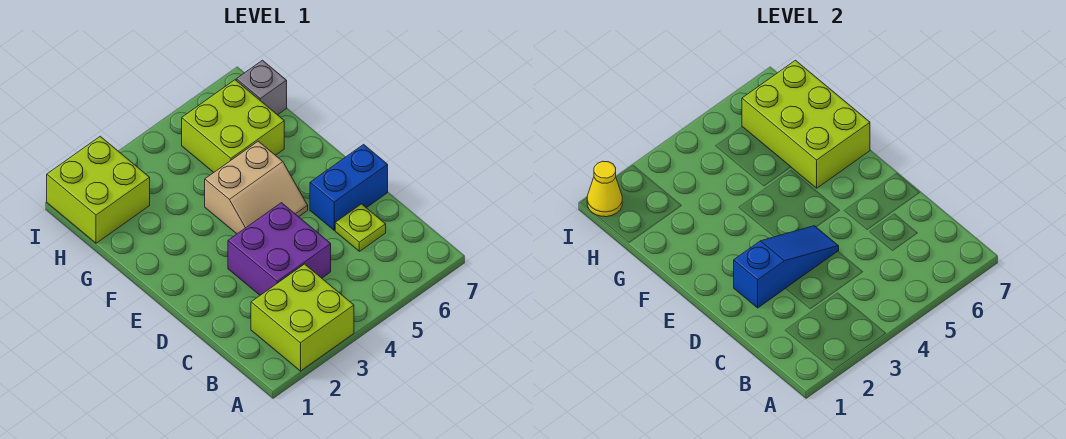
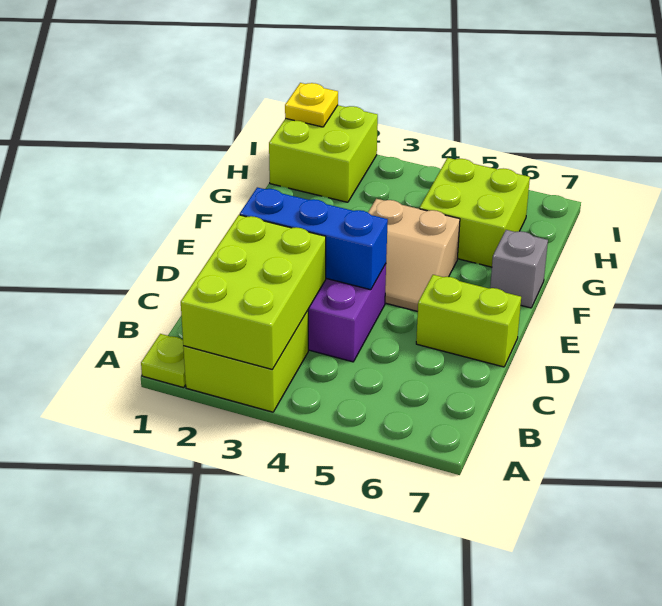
lime 1x1 plate [335,204,386,251] -> lime 1x1 plate moved to [141,334,186,388]
blue 1x3 slope [734,226,839,308] -> blue 1x3 brick [240,187,388,290]
blue 1x2 brick [310,145,388,230] -> lime 1x2 brick [416,275,521,367]
lime 2x3 brick [742,60,870,188] -> lime 2x3 brick moved to [181,215,326,369]
grey 1x1 brick [236,60,287,115] -> grey 1x1 brick moved to [490,230,548,308]
yellow 1x1 cone [587,161,622,217] -> yellow 1x1 plate [285,83,338,127]

